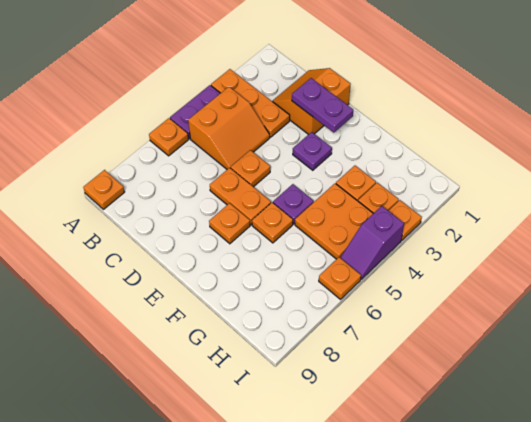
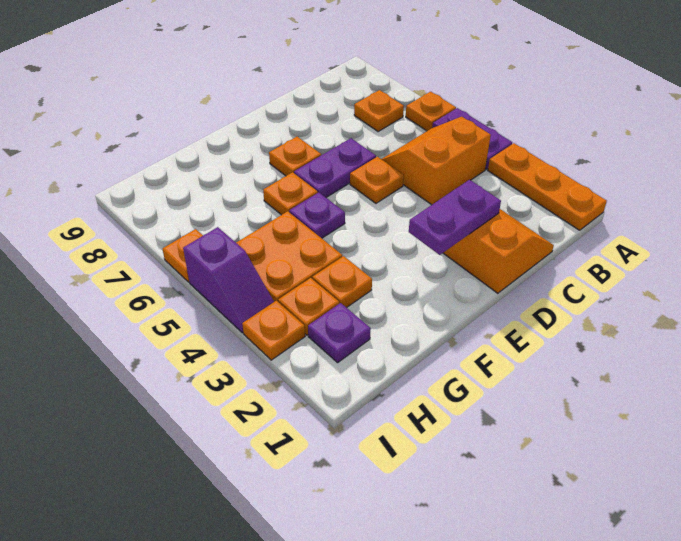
orange 1x3 plate [211,69,290,137] -> orange 1x3 plate turned to [488,143,607,230]
orange 1x1 plate [83,170,124,209] -> orange 1x1 plate moved to [354,90,404,131]
orange 2x2 slope [188,87,270,169] -> orange 2x2 slope turned to [382,117,491,205]
orange 1x2 plate [210,168,271,225] -> purple 1x2 plate [294,138,376,197]
purple 1x1 plate [293,132,332,170] -> purple 1x1 plate moved to [308,303,371,363]
purple 1x2 slope [340,206,404,279] -> purple 1x2 slope turned to [183,227,274,333]

